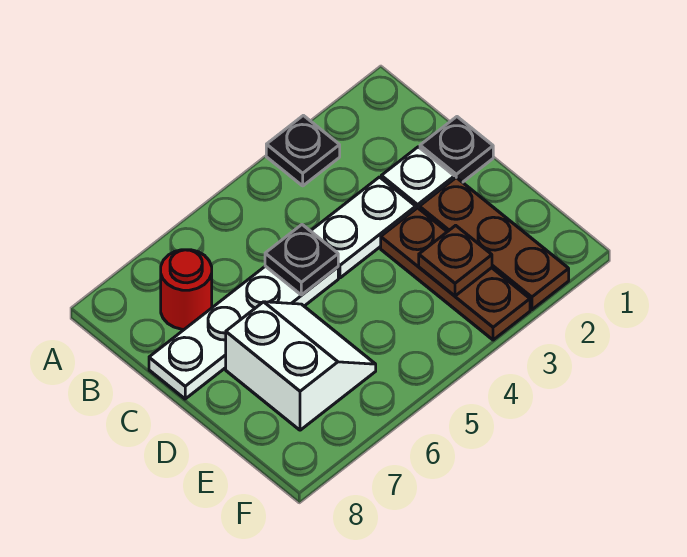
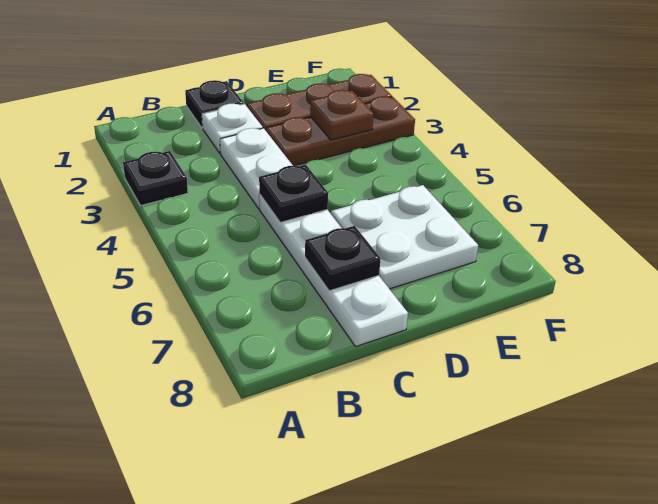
red 1x1 round brick [161,250,212,329] -> none
none -> black 1x1 plate [305,226,381,291]
white 2x2 slope [226,302,376,430] -> white 2x2 plate [331,185,478,289]

